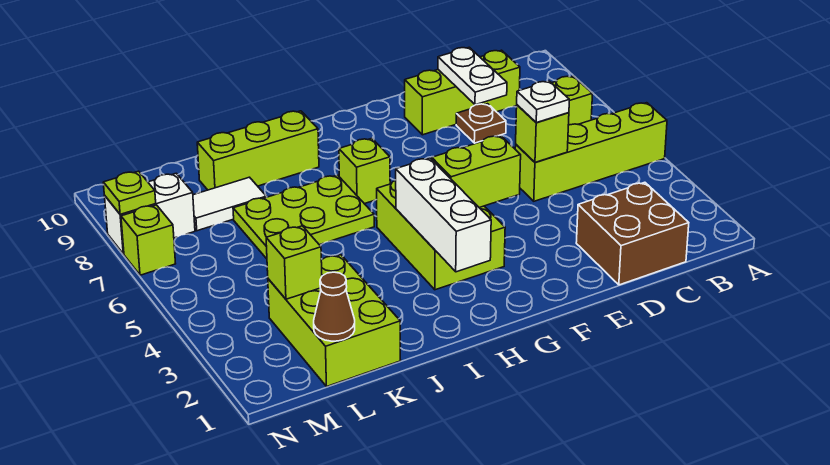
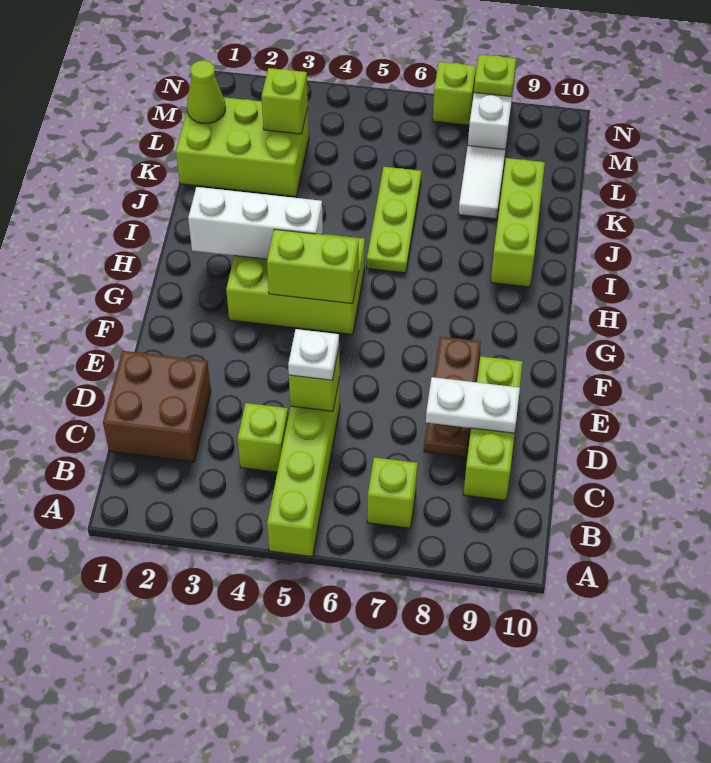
brown 1x1 plate [456,104,506,143] -> brown 1x3 plate [424,337,481,457]
lime 1x2 brick [432,136,521,208] -> lime 1x2 brick turned to [267,229,359,304]
lime 1x1 brick [339,138,390,204] -> lime 1x1 brick moved to [238,403,288,472]
lime 2x3 plate [233,175,374,259] -> lime 1x3 plate [367,167,421,273]
brown 1x1 cone [314,272,355,341] -> lime 1x1 cone [187,61,225,123]

